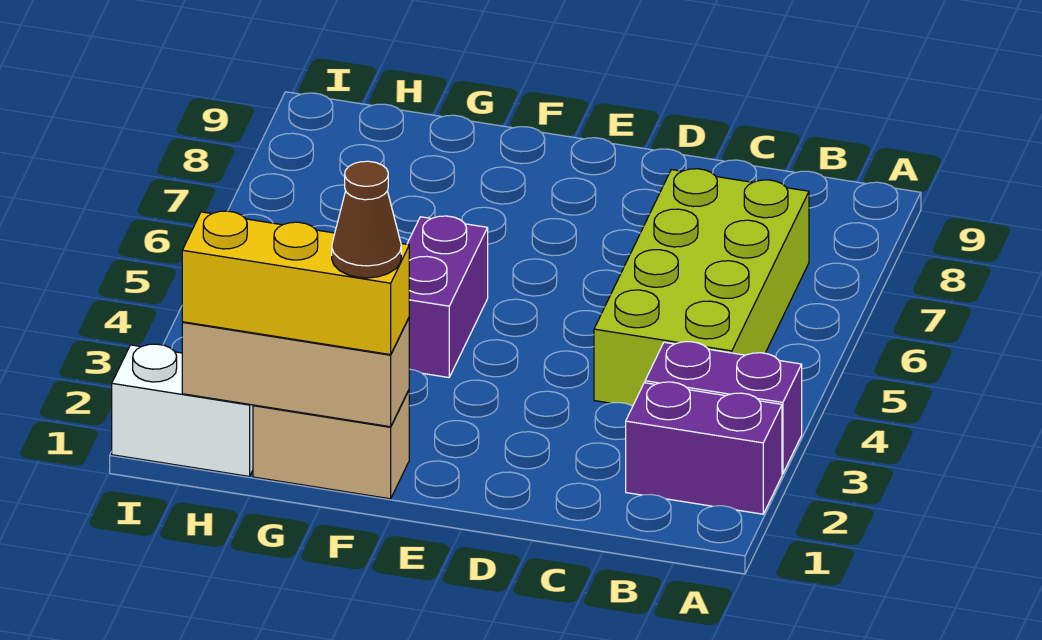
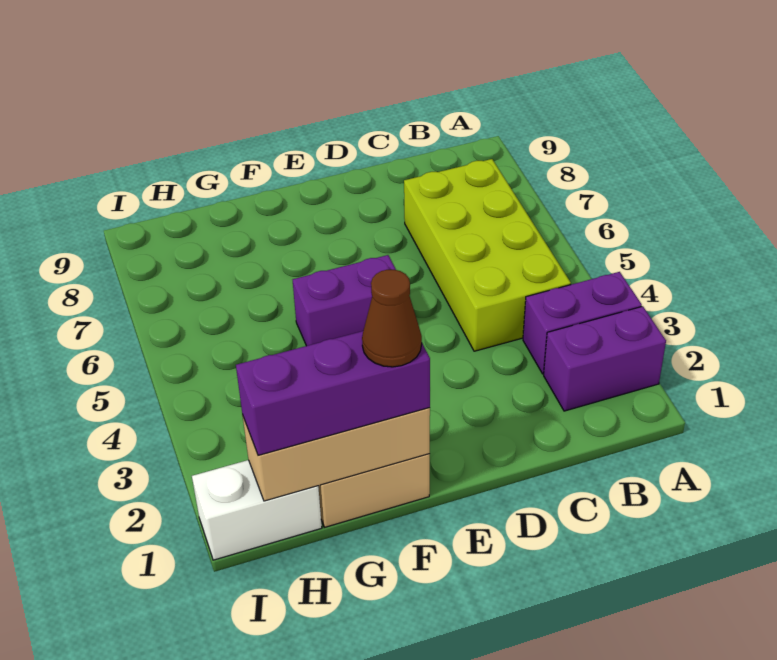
yellow 1x3 brick [182,211,409,355] -> purple 1x3 brick [236,331,430,455]
purple 1x2 brick [407,216,488,378] -> purple 1x2 brick turned to [293,255,396,346]

